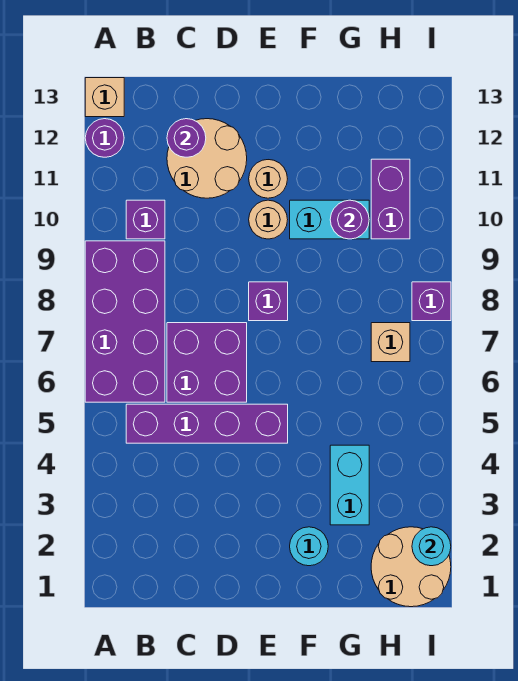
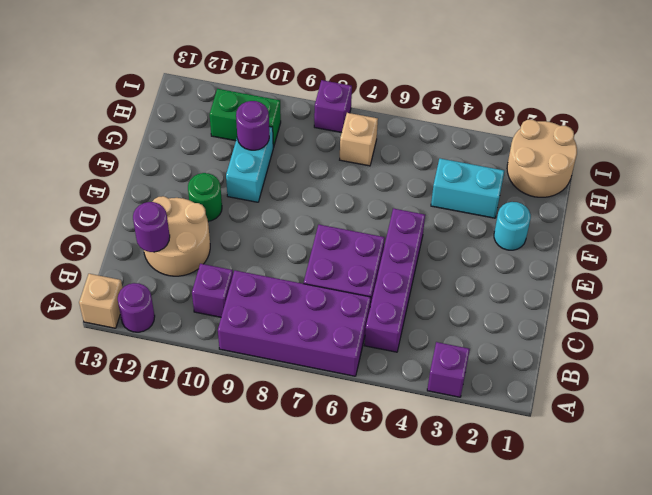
purple 1x1 brick [249,282,288,321] -> purple 1x1 brick moved to [427,342,470,397]
tan 1x1 round brick [249,200,288,239] -> none
tan 1x1 round brick [249,160,287,198] -> green 1x1 round brick [188,173,222,221]
purple 1x2 brick [371,159,410,239] -> green 1x2 brick [210,89,281,148]
cyan 1x1 round brick [412,527,451,566] -> none

